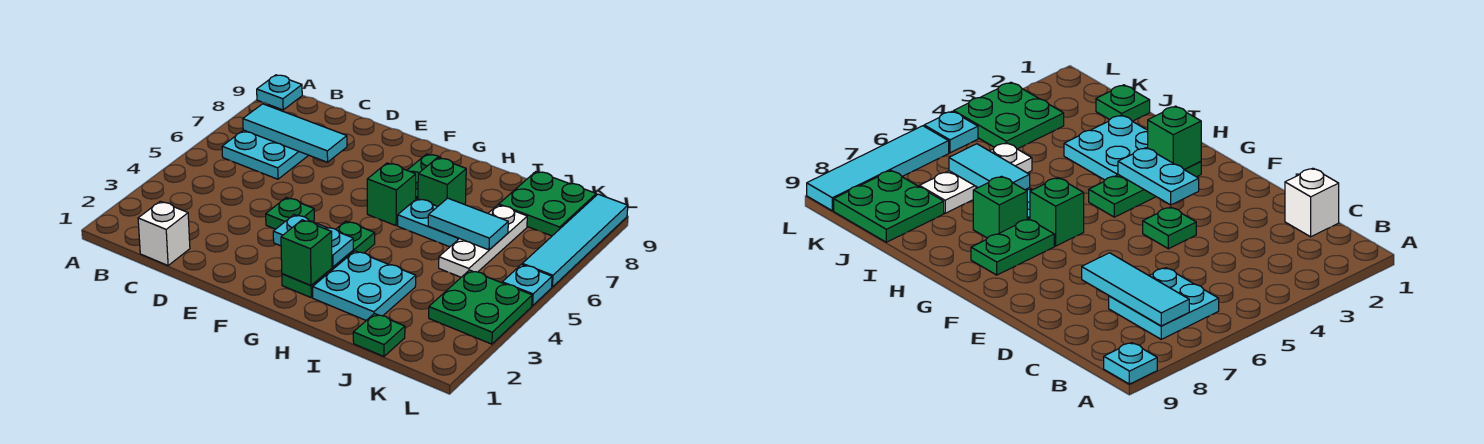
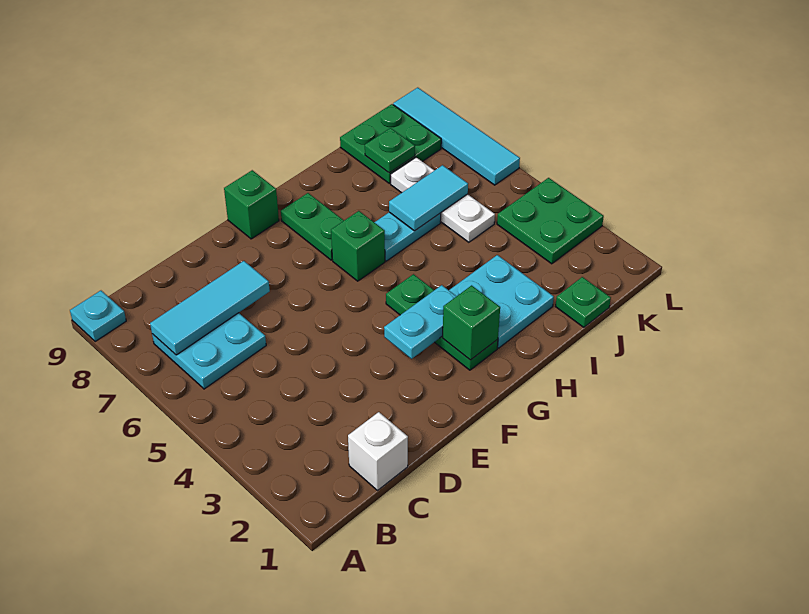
green 1x1 plate [266,198,314,229] -> green 1x1 plate moved to [365,128,415,173]
green 1x1 brick [418,158,466,206] -> green 1x1 brick moved to [224,170,279,239]
cyan 1x1 plate [502,264,552,306] -> none

